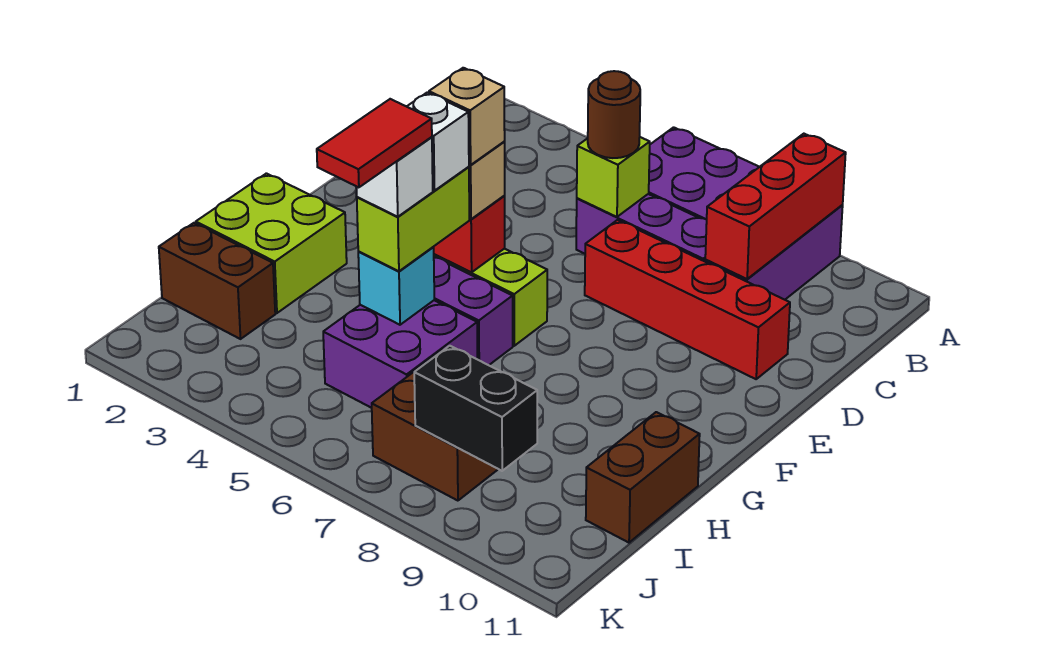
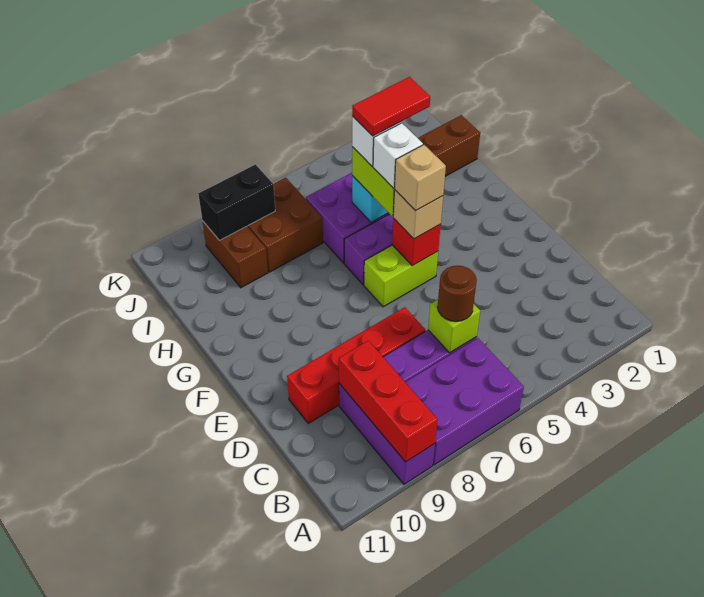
lime 2x2 brick [196,173,347,313] -> none
red 1x2 tile [317,99,432,187] -> red 1x2 tile turned to [352,77,430,136]
brown 1x2 brick [586,412,700,543] -> brown 1x2 brick moved to [203,222,268,288]

